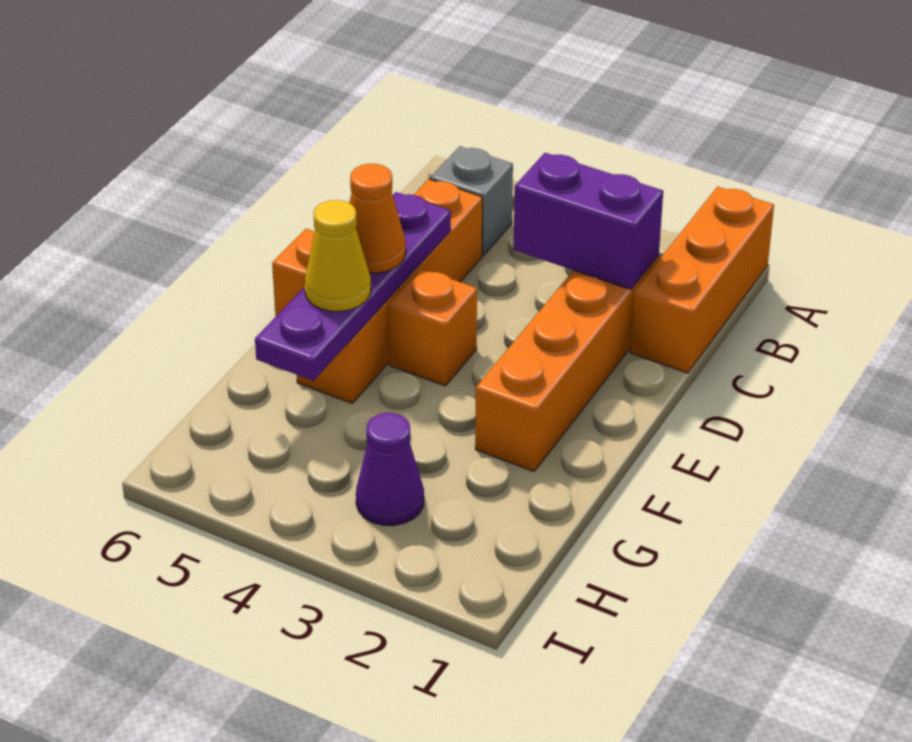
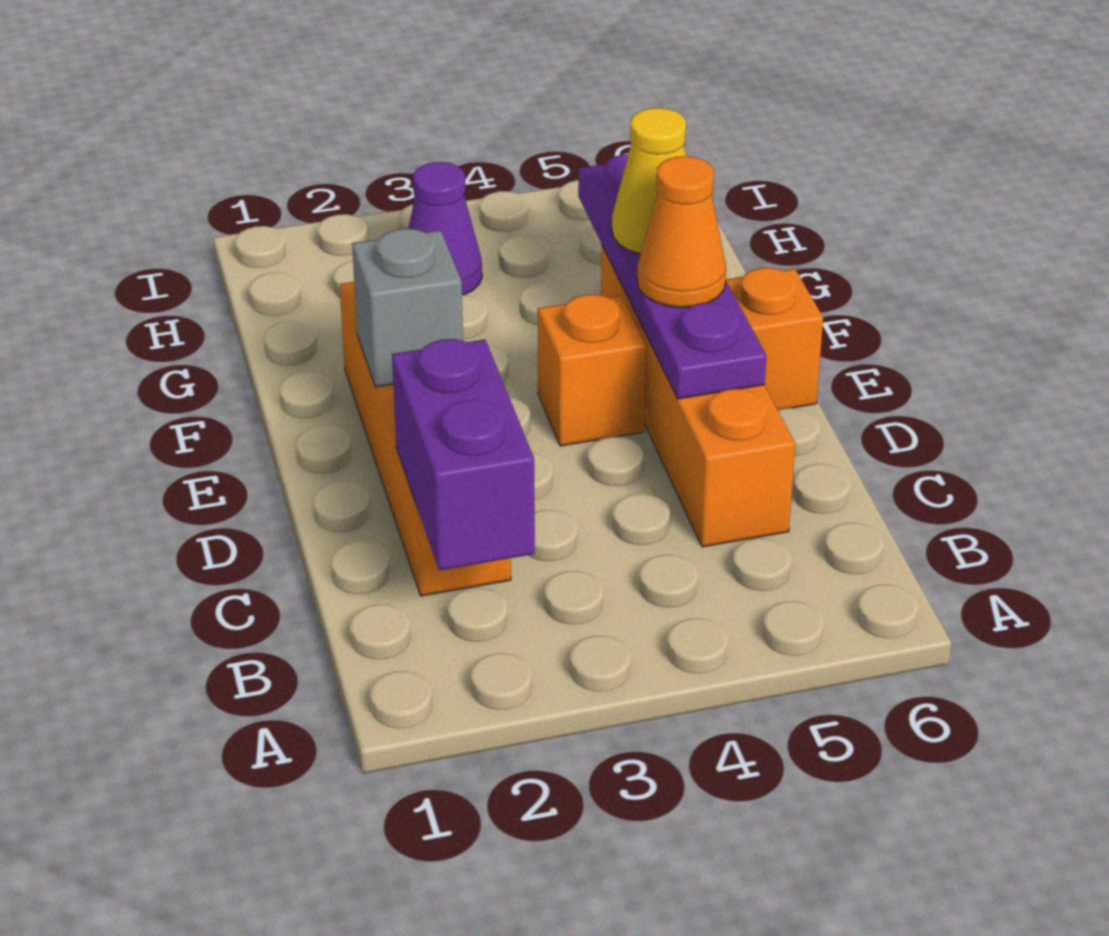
orange 1x3 brick [630,187,774,373] -> none
grey 1x1 brick [430,146,513,256] -> grey 1x1 brick moved to [352,229,463,387]
purple 1x2 brick [513,153,663,289] -> purple 1x2 brick turned to [392,339,535,570]

